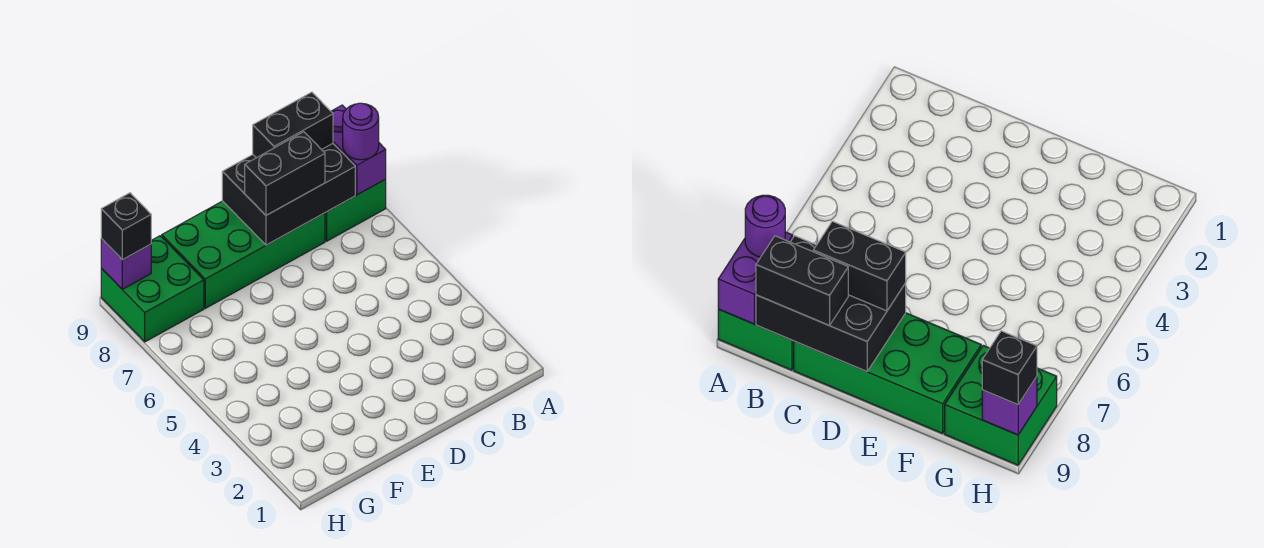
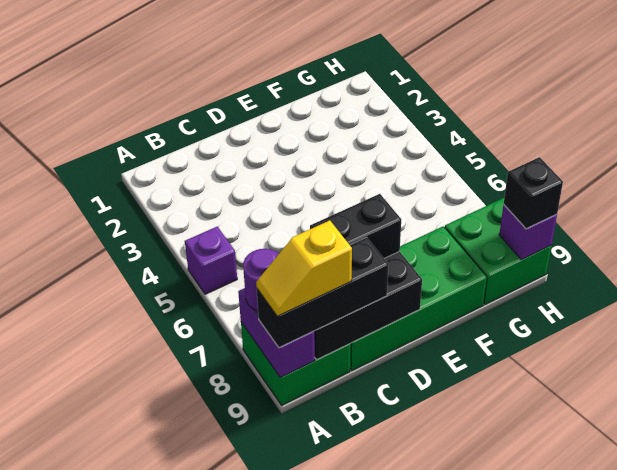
none -> purple 1x1 brick [185,227,237,294]
none -> yellow 1x2 slope [256,220,352,316]
black 1x2 brick [253,92,333,158] -> black 1x3 brick [257,237,388,348]

